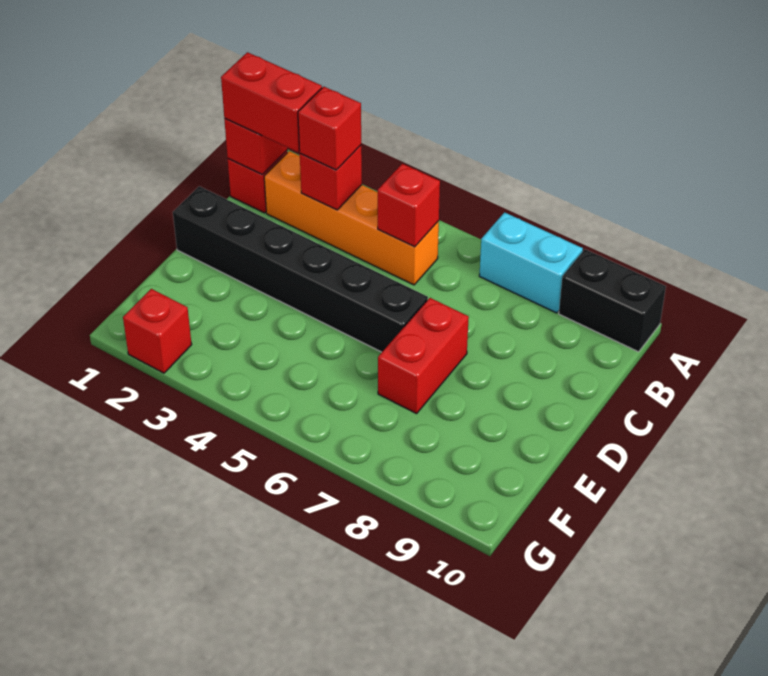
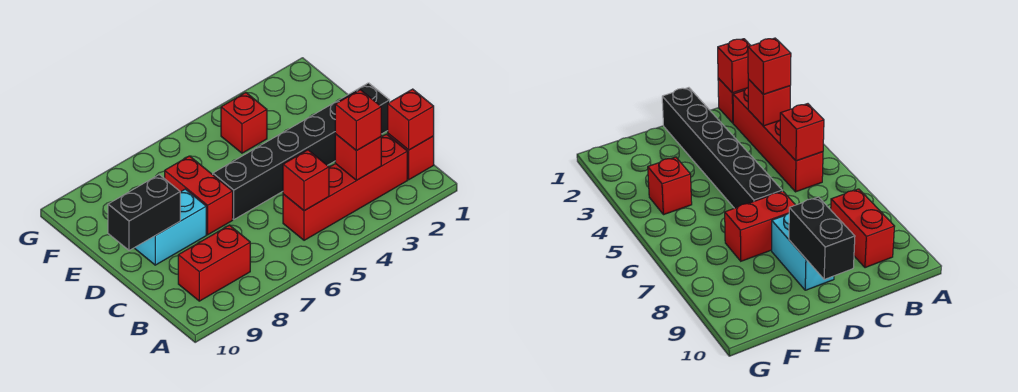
cyan 1x2 brick [479,212,583,313] -> cyan 1x2 brick moved to [135,189,206,265]
black 1x2 brick [559,249,666,352] -> black 1x2 brick moved to [108,175,180,250]
red 1x2 brick [221,52,322,152] -> red 1x2 brick moved to [178,225,250,301]
orange 1x4 brick [264,151,439,285] -> red 1x4 brick [283,134,407,240]
red 1x1 brick [123,289,192,373] -> red 1x1 brick moved to [221,93,267,153]

